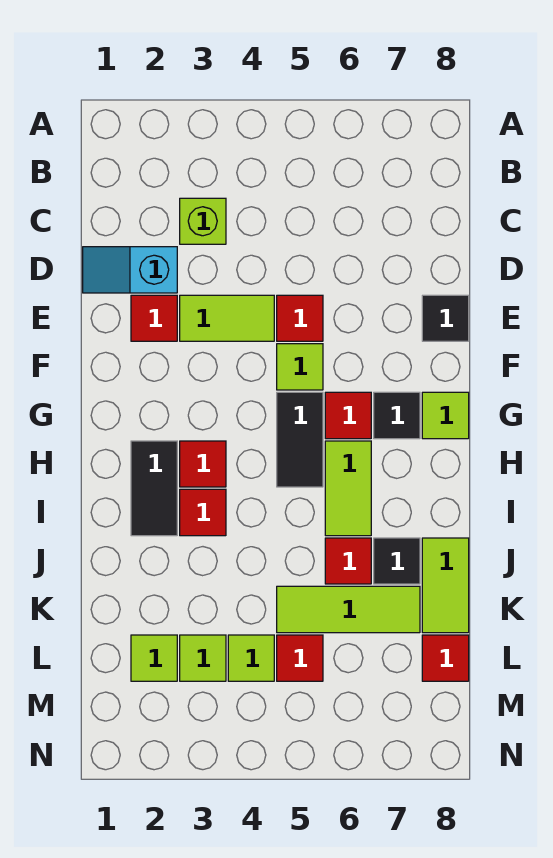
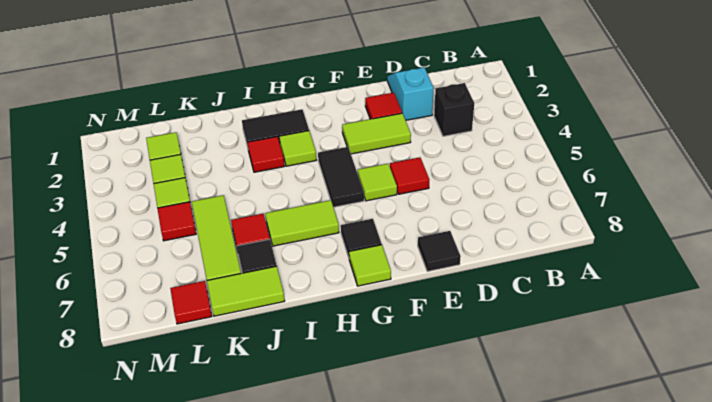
lime 1x1 brick [180,198,226,244] -> black 1x1 brick [434,83,474,136]
lime 1x2 tile [180,295,274,341] -> lime 1x2 tile turned to [342,113,411,154]
black 1x2 tile [277,392,323,487] -> black 1x2 tile turned to [318,147,364,207]
red 1x1 tile [325,392,371,439] -> none
red 1x1 tile [180,441,226,487] -> lime 1x1 tile [279,131,316,166]

